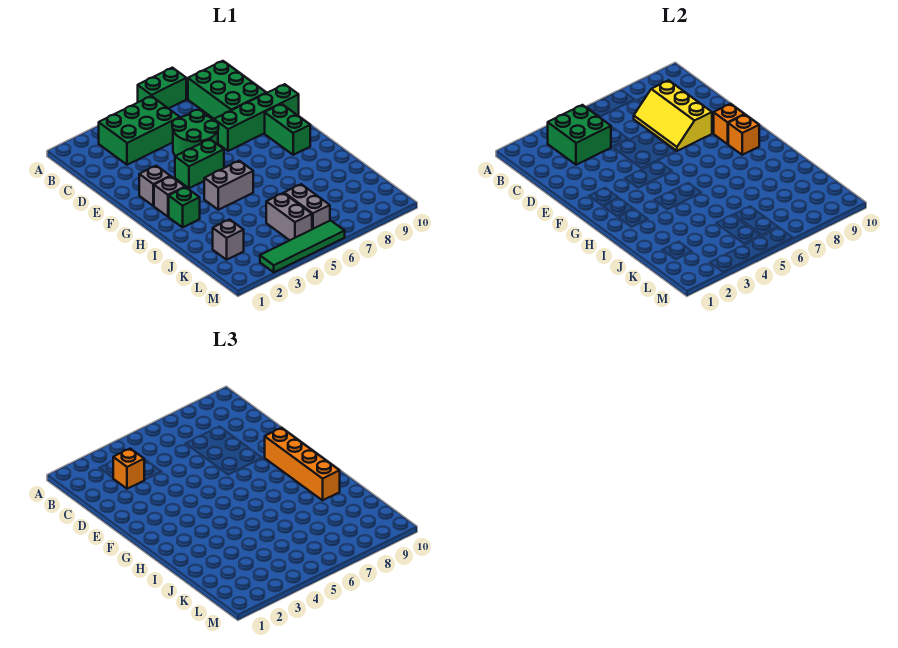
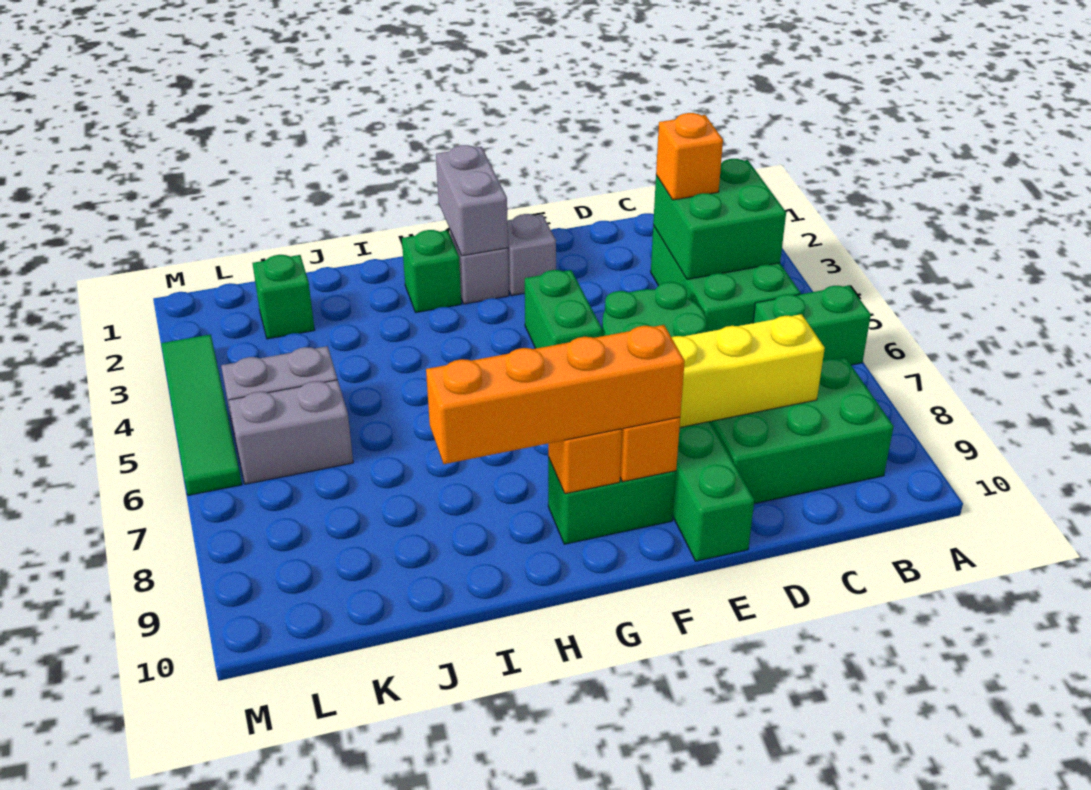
green 1x2 brick [138,68,186,109] -> green 1x2 brick turned to [753,285,871,365]
grey 1x2 brick [204,161,253,210] -> grey 1x2 brick moved to [436,145,508,256]
grey 1x1 brick [213,219,244,260] -> green 1x1 brick [253,255,315,339]

